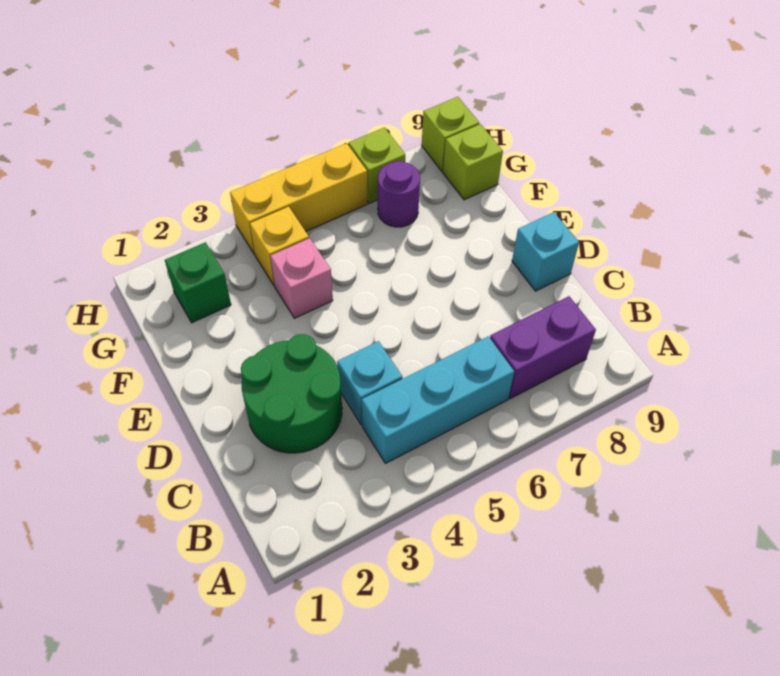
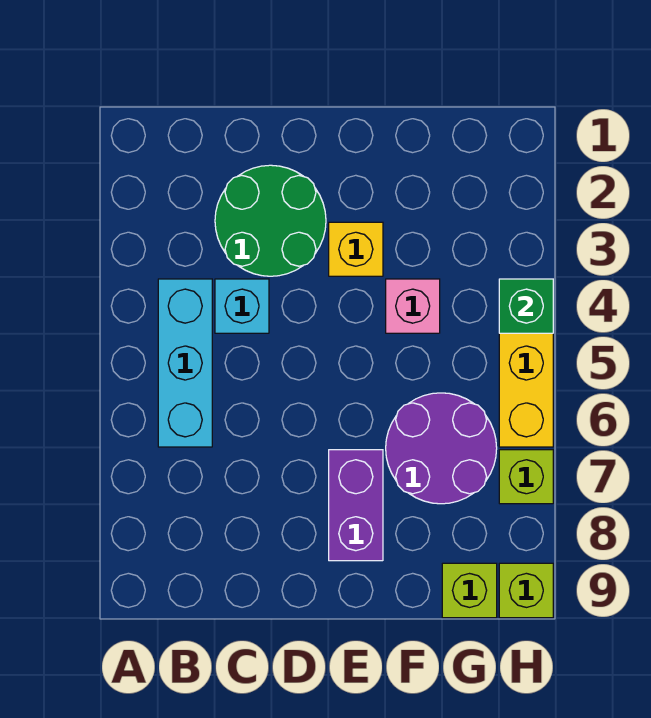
purple 1x2 brick [490,296,596,399] -> purple 1x2 brick moved to [329,450,383,561]
cyan 1x1 brick [512,212,579,291] -> none
green 1x1 brick [165,242,231,323] -> green 1x1 brick moved to [499,279,553,333]
yellow 1x1 brick [250,207,309,286] -> yellow 1x1 brick moved to [329,222,383,276]
purple 1x1 round brick [378,161,420,227] -> purple 2x2 round brick [386,393,497,504]

